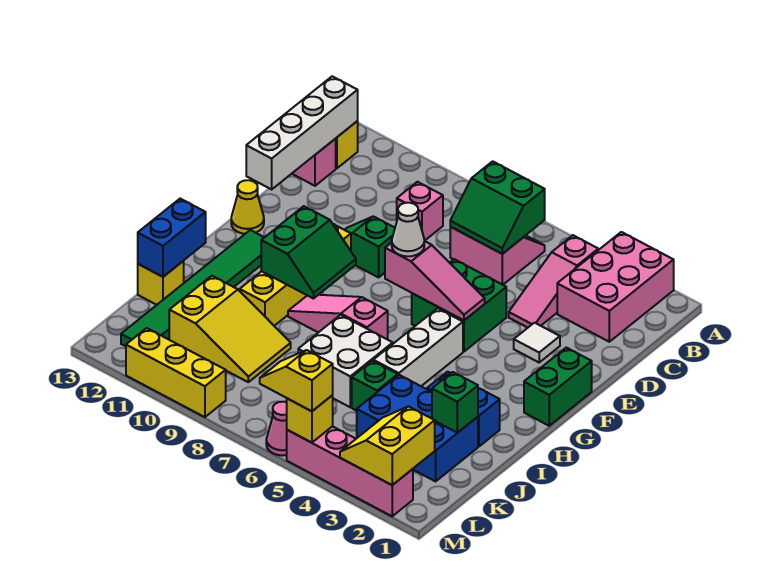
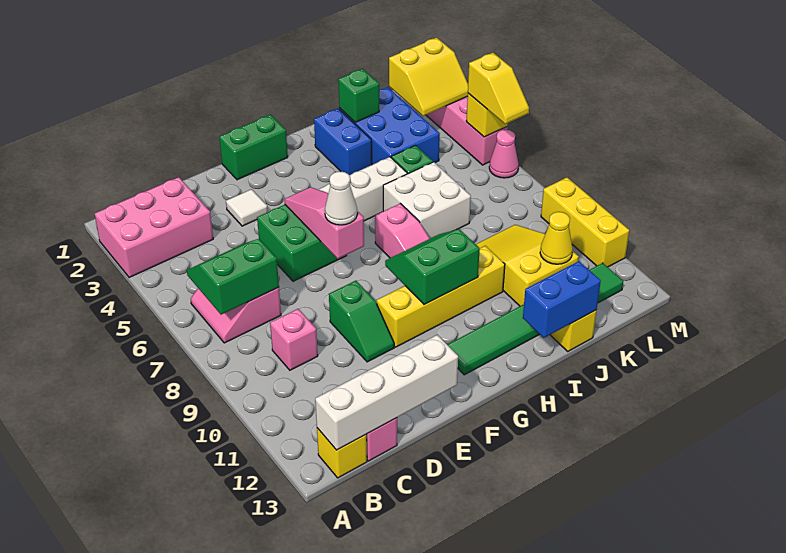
pink 1x3 slope [509,235,598,328] -> none
green 2x2 slope [450,161,545,254] -> green 2x2 slope turned to [187,239,279,315]
yellow 1x1 cone [231,180,264,234] -> yellow 1x1 cone moved to [540,212,573,264]

